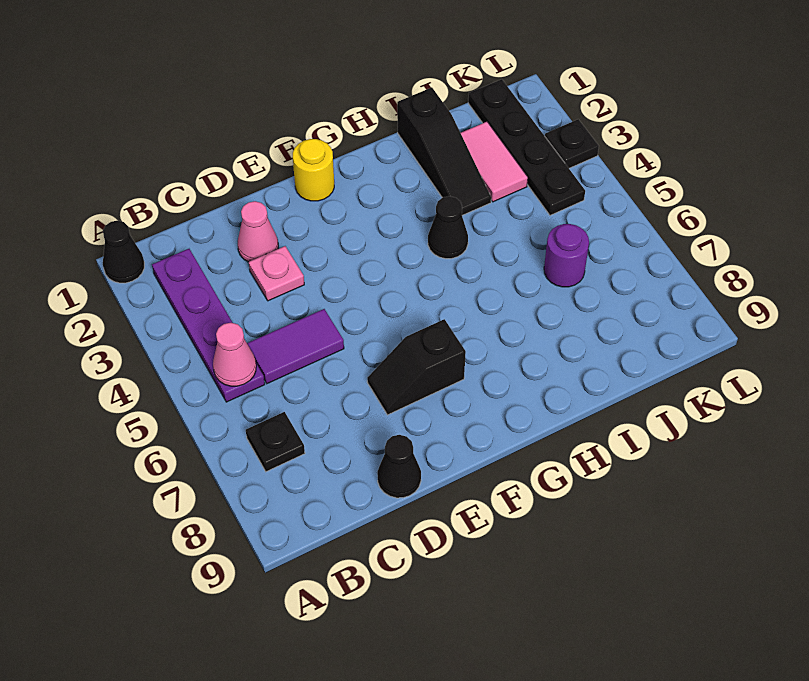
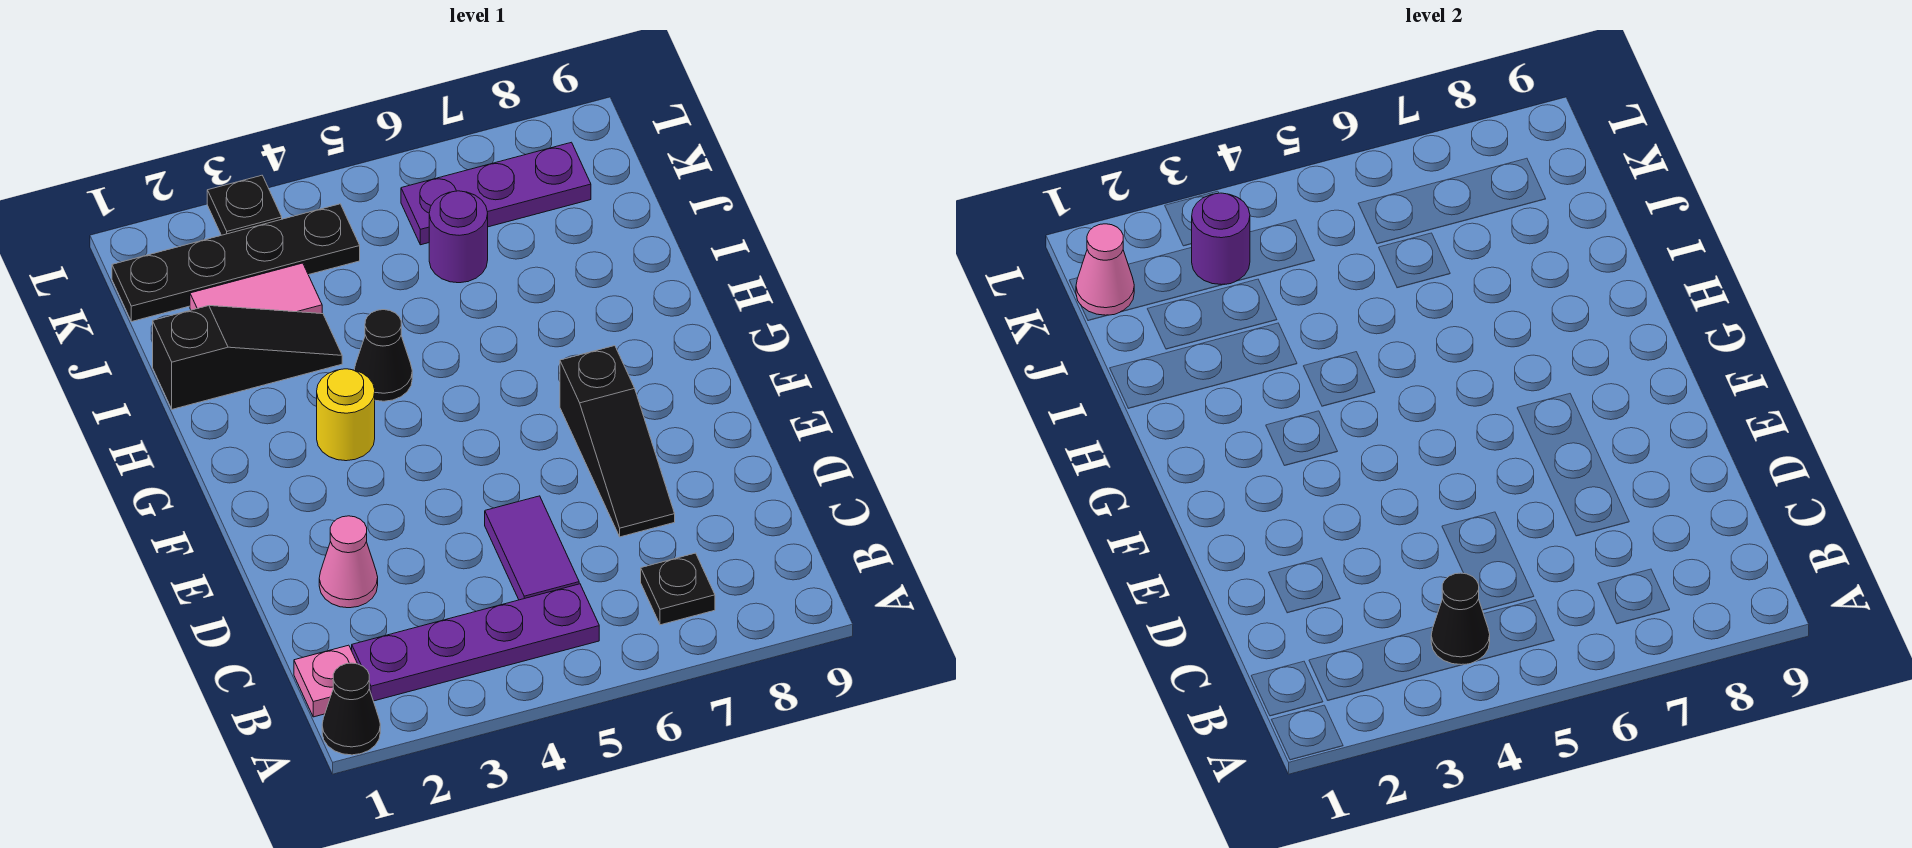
pink 1x1 cone [213,323,256,386] -> pink 1x1 cone moved to [1076,224,1134,315]
pink 1x1 plate [249,246,304,301] -> pink 1x1 plate moved to [294,645,357,717]
black 1x1 cone [377,435,421,498] -> black 1x1 cone moved to [1431,573,1490,665]
black 1x2 slope [367,319,466,415] -> black 1x3 slope [560,346,675,537]
yellow 1x1 round brick [293,139,334,201] -> yellow 1x1 round brick moved to [317,369,375,461]
none -> purple 1x1 round brick [1192,193,1250,285]
none -> purple 1x3 plate [401,142,591,245]

